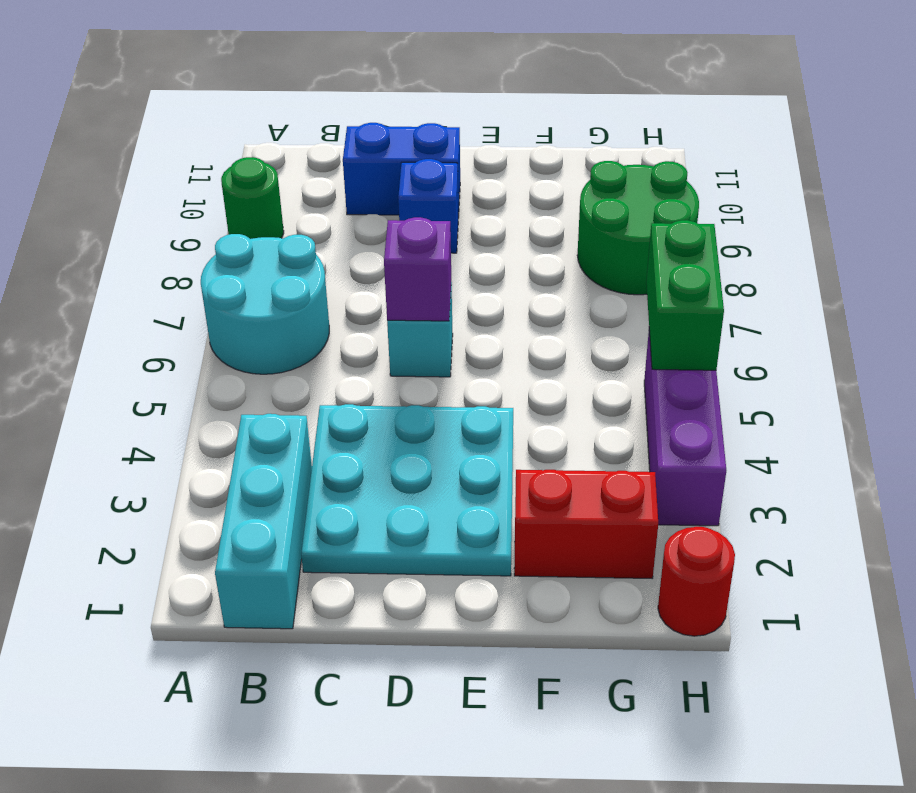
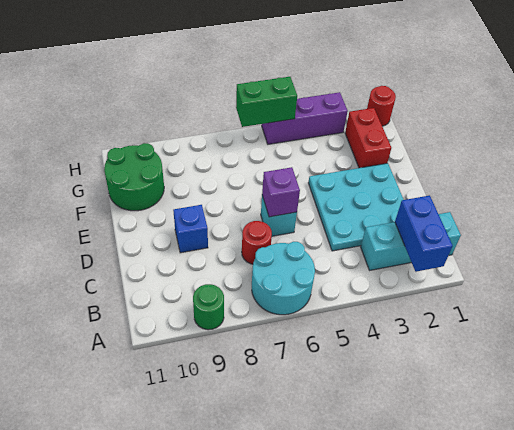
none -> red 1x1 round brick [242,221,272,264]
blue 1x2 brick [343,123,460,215] -> blue 1x2 brick moved to [395,195,453,272]
green 2x2 round brick [577,161,699,295] -> green 2x2 round brick moved to [104,143,164,211]

